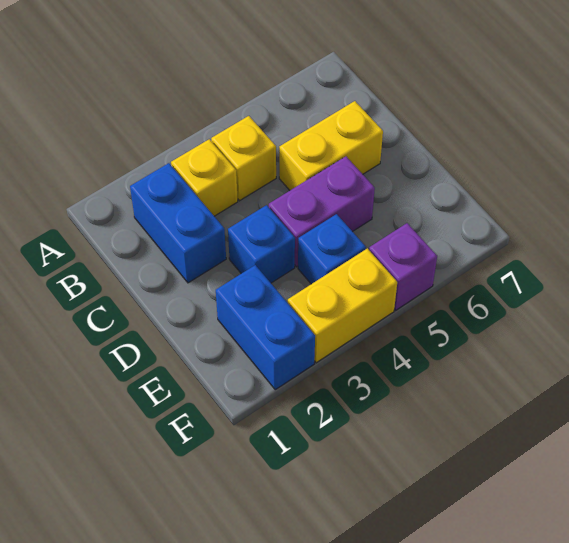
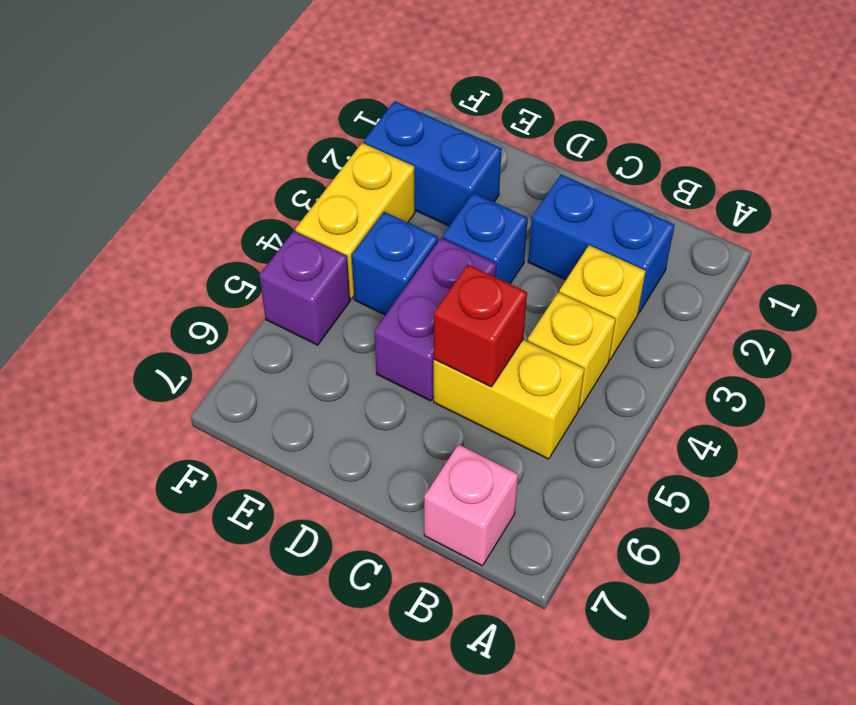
none -> pink 1x1 brick [424,444,518,566]
yellow 1x2 brick [279,101,383,190] -> yellow 1x2 brick turned to [434,340,584,459]
none -> red 1x1 brick [434,265,527,387]

